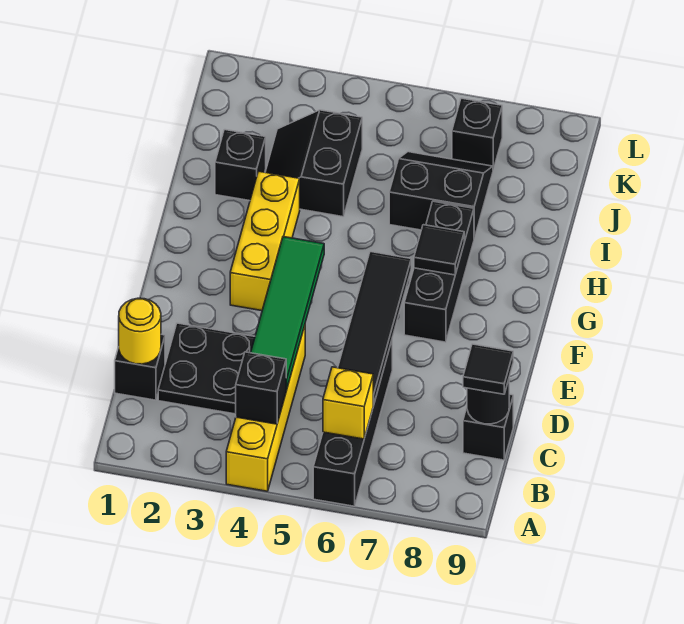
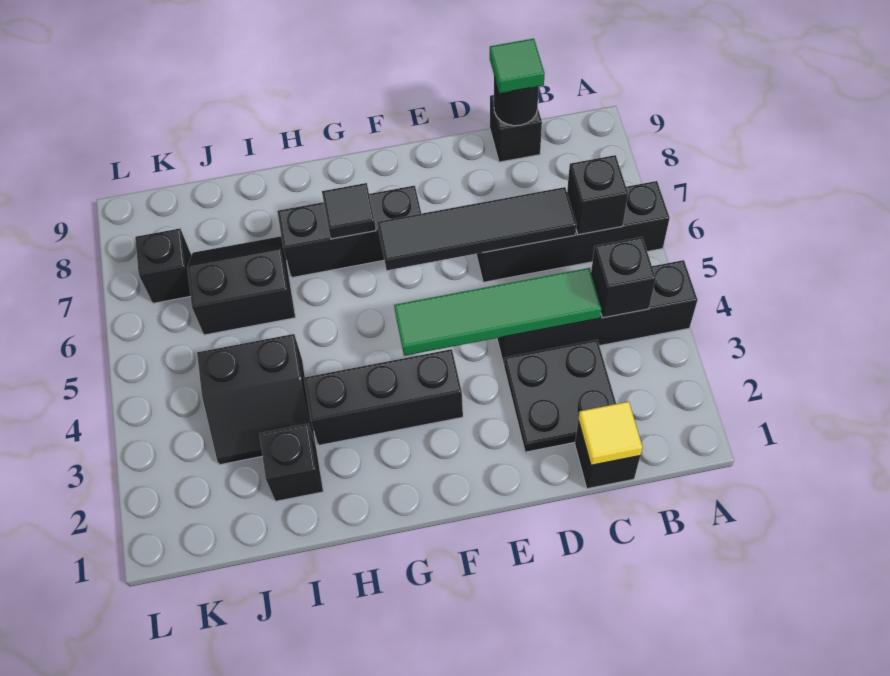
yellow 1x4 brick [226,326,305,491] -> black 1x4 brick [497,260,698,364]
yellow 1x1 brick [323,367,374,439] -> black 1x1 brick [567,155,628,235]
yellow 1x1 round brick [119,298,161,364] -> yellow 1x1 tile [578,402,642,465]
black 1x1 tile [463,344,513,394] -> green 1x1 tile [490,39,544,93]
yellow 1x3 brick [230,171,300,311] -> black 1x3 brick [304,349,463,445]
black 2x2 slope [389,152,493,238] -> black 2x2 slope turned to [187,236,296,335]

